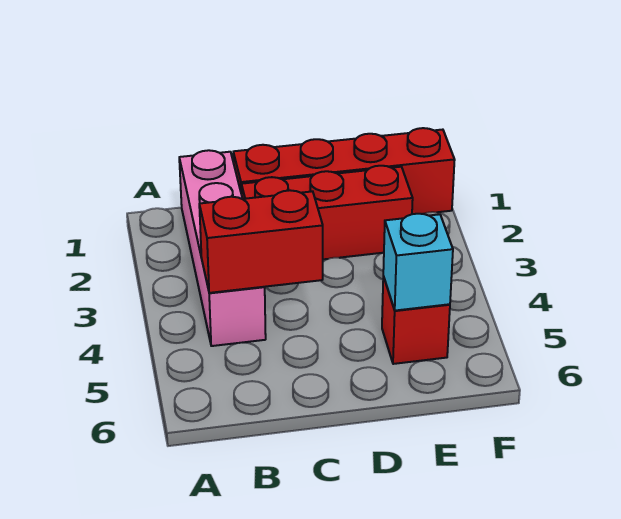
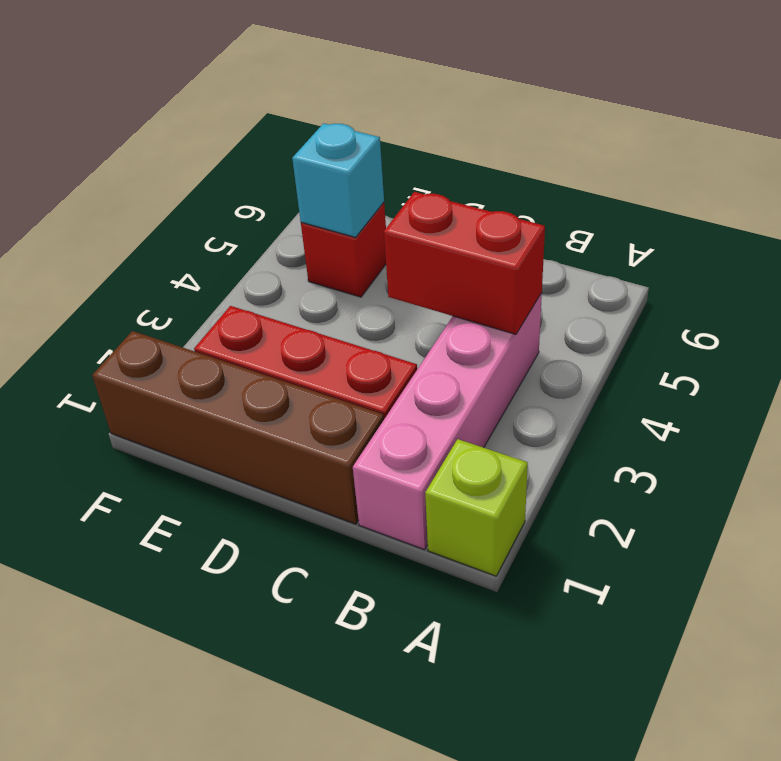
none -> lime 1x1 brick [425,439,528,576]
red 1x4 brick [233,128,455,214] -> brown 1x4 brick [92,331,384,524]

